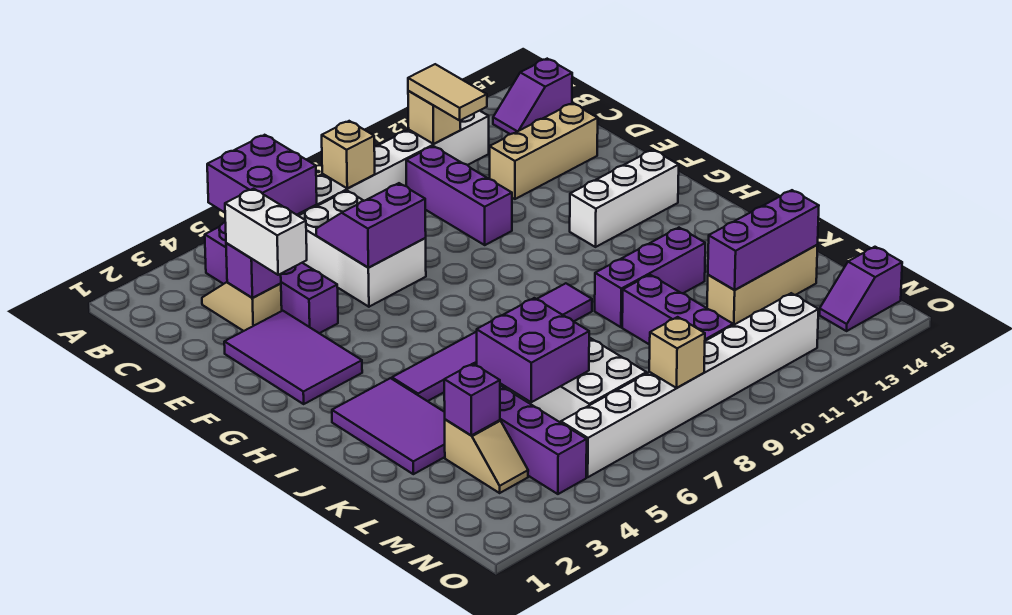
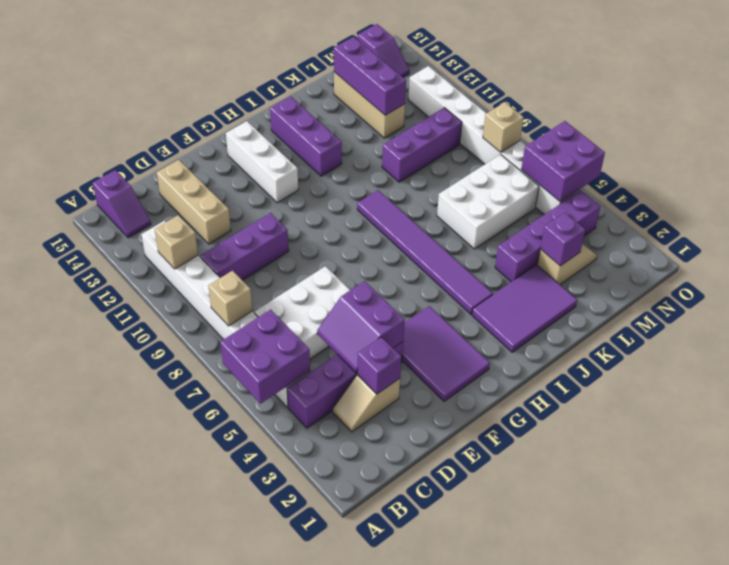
tan 1x2 tile [408,64,487,120] -> none
white 1x2 brick [225,189,307,275] -> none
purple 2x2 slope [316,183,426,268] -> purple 2x2 slope moved to [317,281,405,373]
purple 2x3 tile [224,311,362,404] -> purple 2x3 tile turned to [402,306,490,401]
purple 1x3 brick [595,228,705,327] -> purple 1x3 brick moved to [270,96,342,176]
purple 2x2 brick [477,298,589,402] -> purple 2x2 brick moved to [521,121,605,202]

